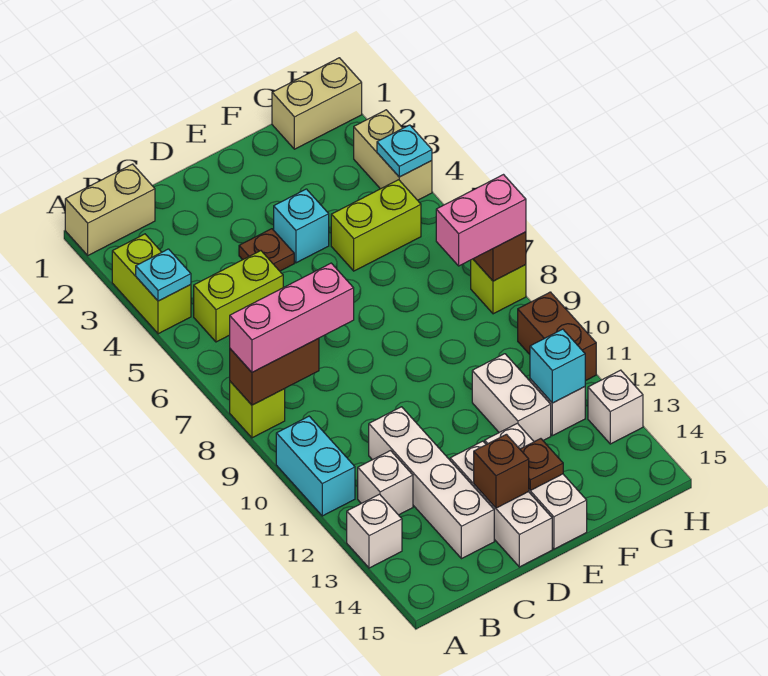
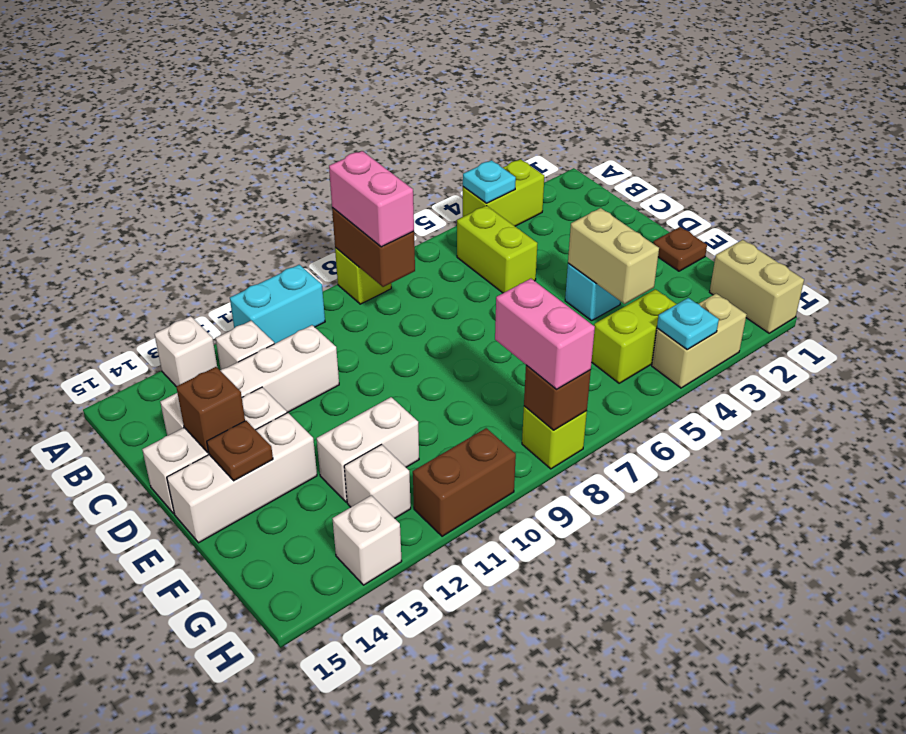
tan 1x2 brick [65,164,155,255] -> tan 1x2 brick moved to [568,208,659,304]
pink 1x3 brick [230,263,354,372] -> pink 1x2 brick [329,151,414,247]
brown 1x1 plate [239,229,294,271] -> brown 1x1 plate moved to [653,227,707,271]
lime 1x2 brick [331,180,421,271] -> lime 1x2 brick turned to [592,289,677,383]
cyan 1x1 brick [530,329,585,403] -> none

